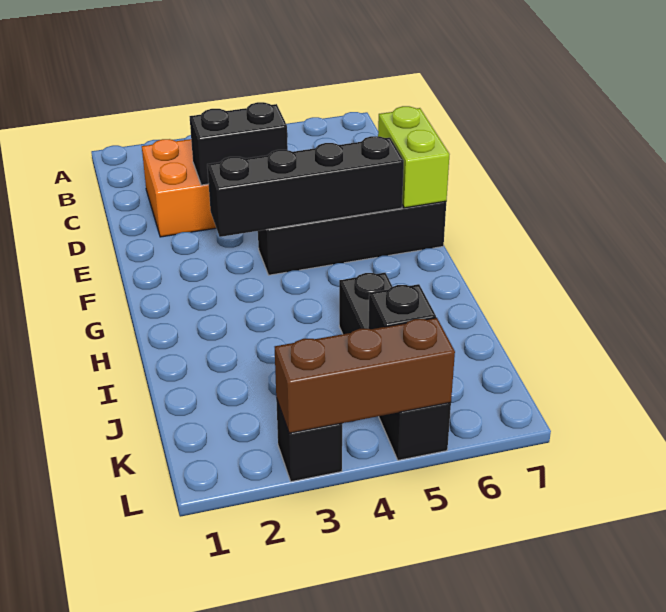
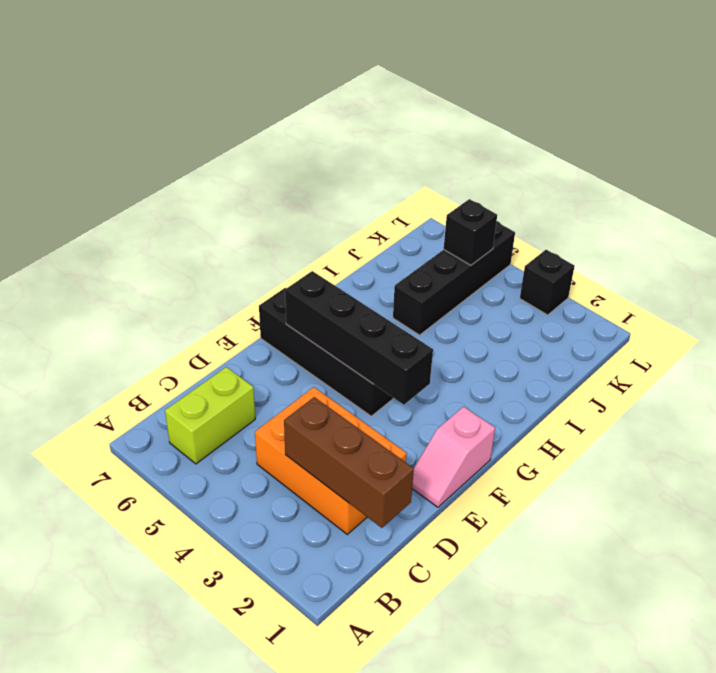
black 1x2 brick [189,102,288,185] -> none
none -> pink 1x2 slope [412,407,495,507]
lime 1x2 brick [378,106,450,208] -> lime 1x2 brick moved to [165,367,255,464]
brown 1x3 brick [275,318,455,433] -> brown 1x3 brick moved to [284,397,414,528]

